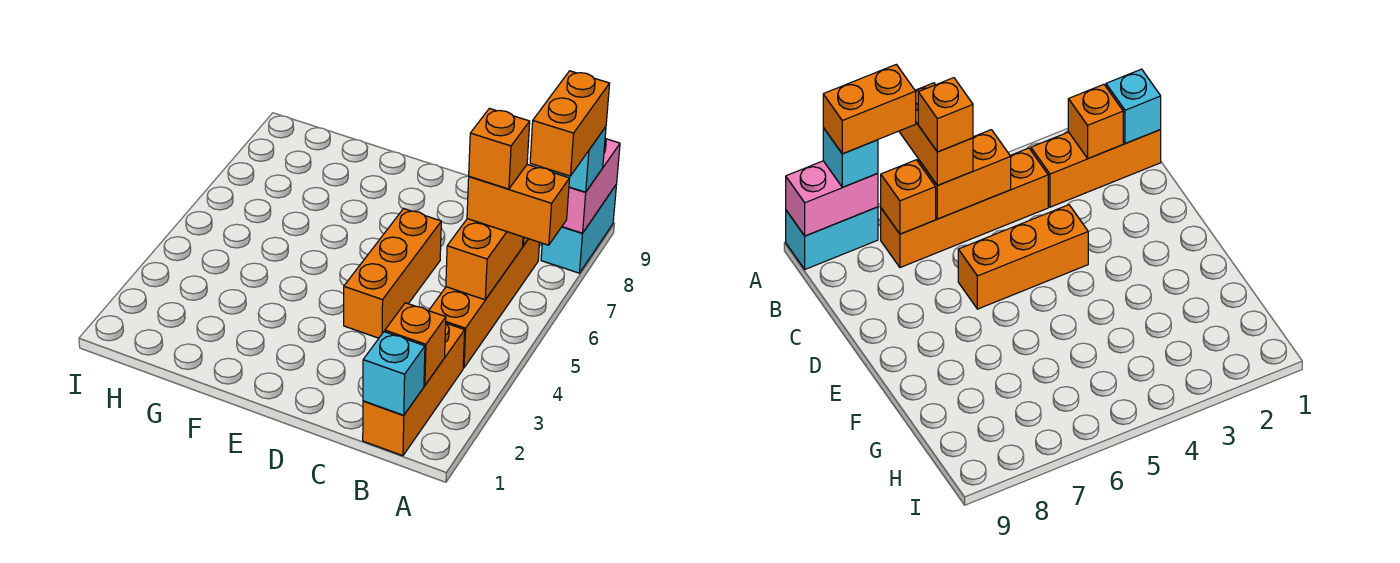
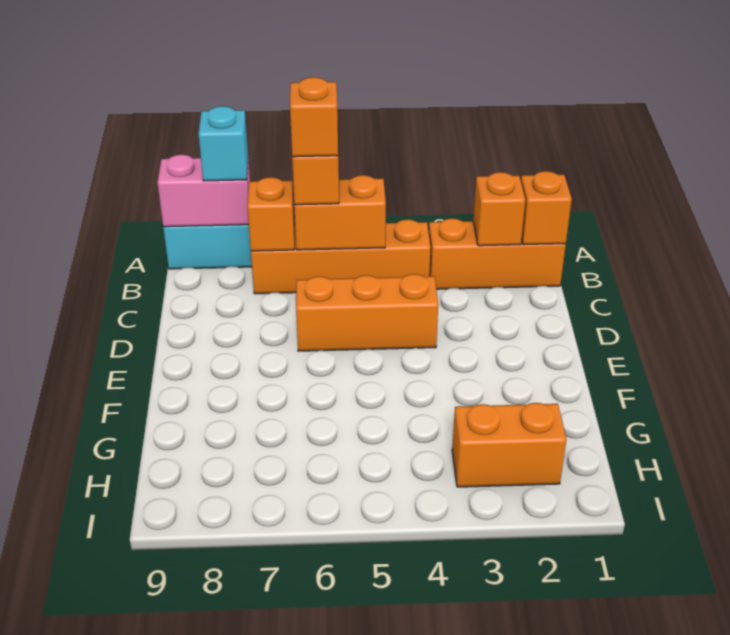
orange 1x2 brick [530,71,610,176] -> orange 1x2 brick moved to [452,403,566,487]
cyan 1x1 brick [363,332,425,415] -> orange 1x1 brick [521,171,572,245]

